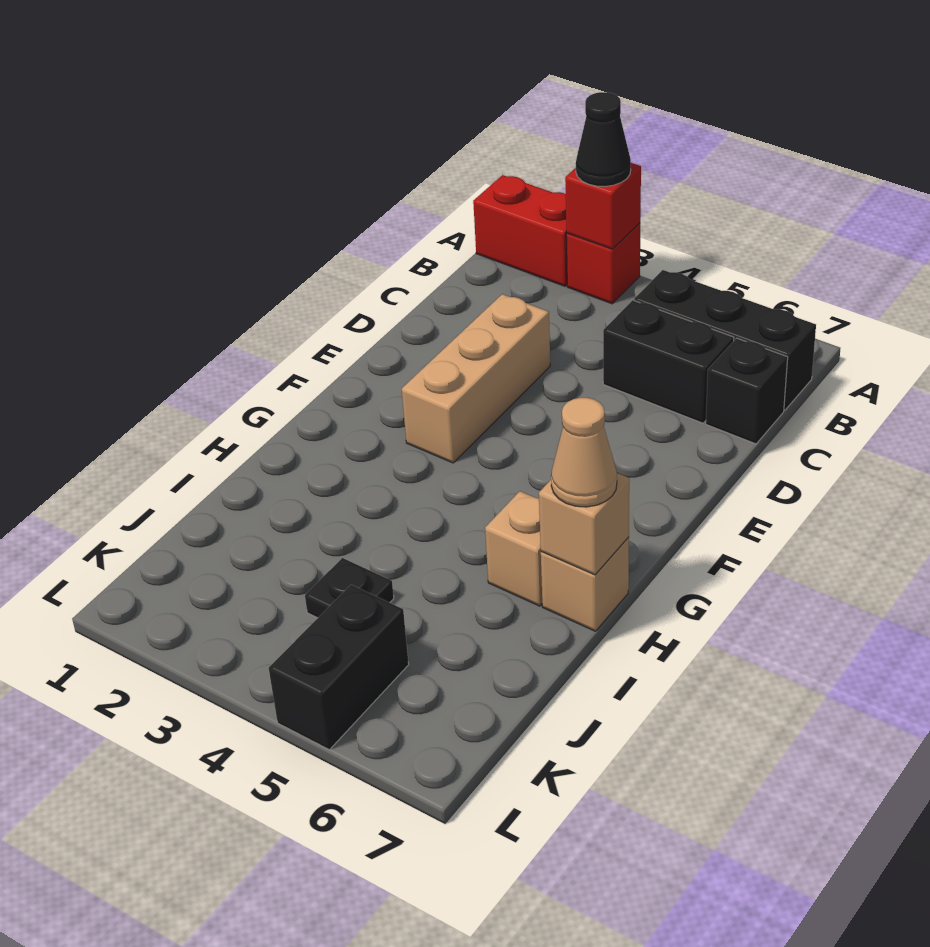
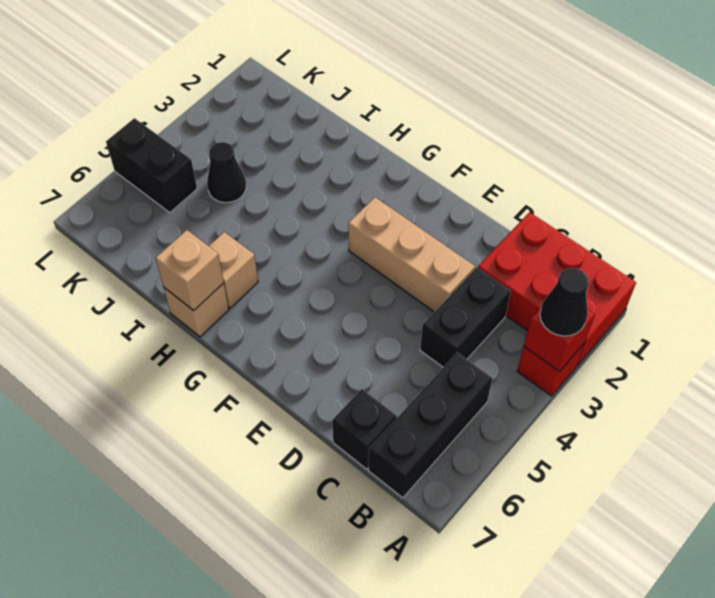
red 1x2 brick [473,175,567,286] -> red 2x3 brick [478,212,636,366]
black 1x2 brick [603,300,734,423] -> black 1x2 brick moved to [420,268,511,367]
tan 1x1 cone [551,398,617,507] -> none
black 1x1 plate [305,558,394,618] -> black 1x1 cone [207,142,246,203]

